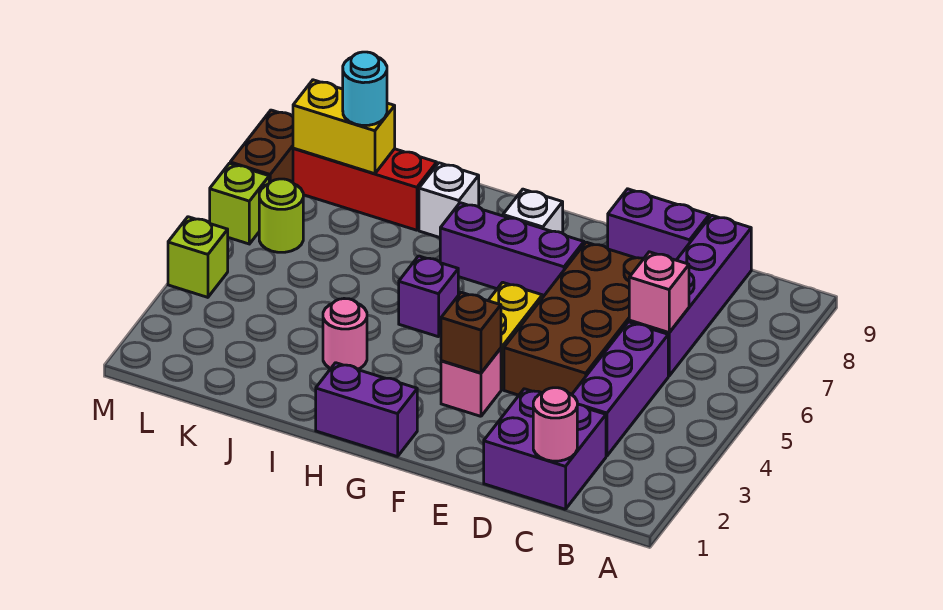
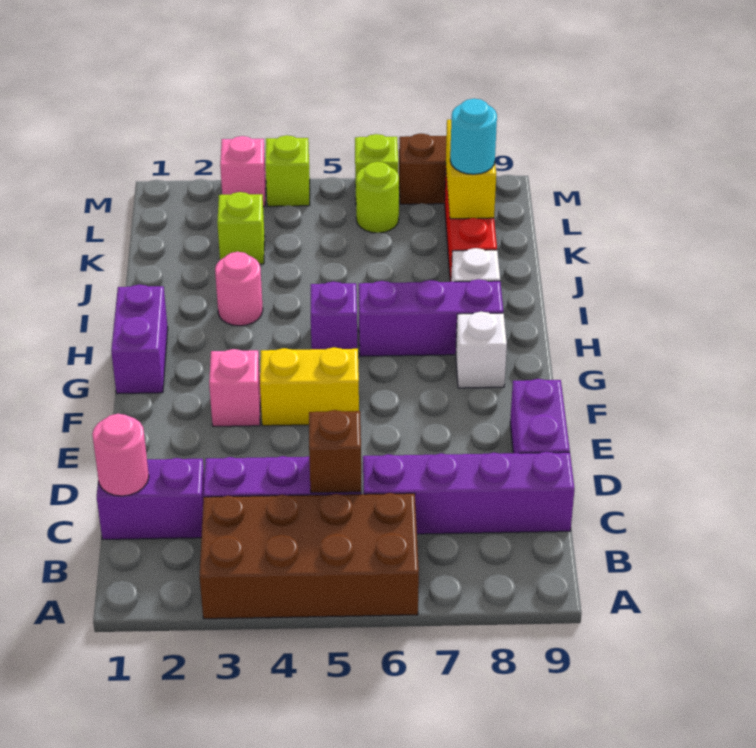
purple 2x2 brick [484,389,606,509] -> purple 1x2 brick [97,458,205,539]
pink 1x1 brick [629,252,689,332] -> pink 1x1 brick moved to [220,136,266,206]
brown 2x4 brick [504,242,643,395] -> brown 2x4 brick moved to [200,493,419,619]
brown 1x1 brick [441,292,501,373] -> brown 1x1 brick moved to [309,410,361,493]
purple 1x3 brick [440,203,584,298] -> purple 1x3 brick turned to [359,279,503,356]
none -> lime 1x1 brick [217,192,265,264]

